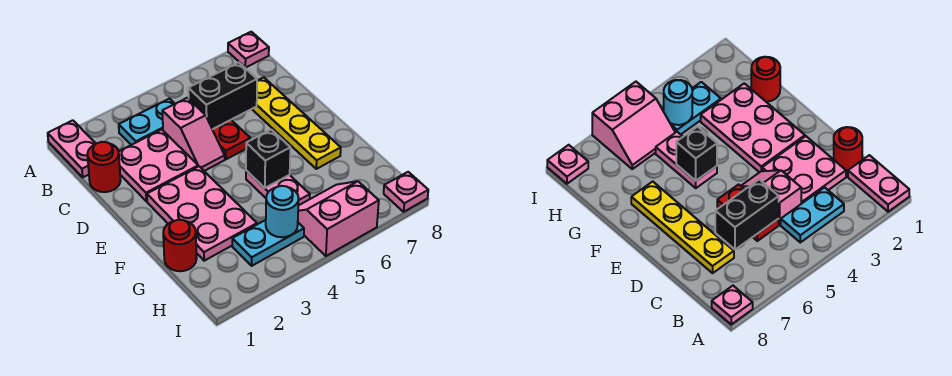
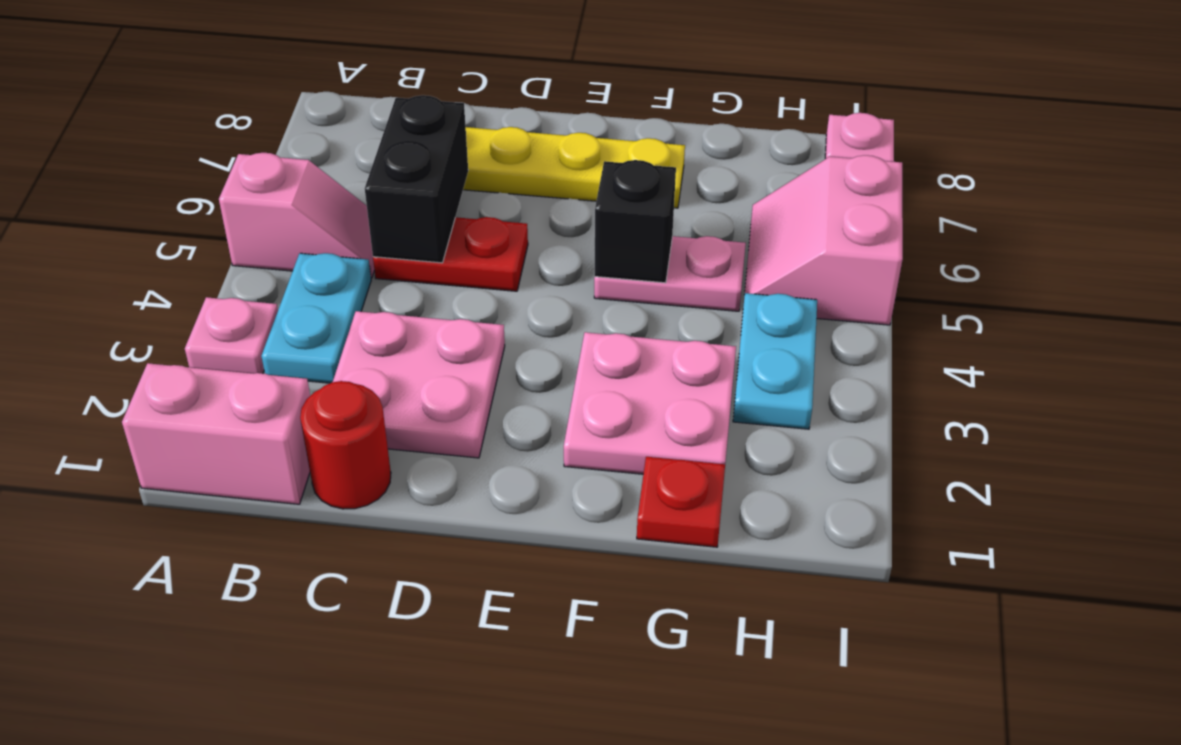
pink 1x2 plate [48,120,96,177] -> pink 1x2 brick [122,363,310,504]
pink 1x1 plate [228,32,269,68] -> pink 1x1 plate moved to [185,297,278,374]
pink 1x2 slope [162,98,225,171] -> pink 1x2 slope moved to [219,153,375,278]
pink 2x3 plate [147,166,257,261] -> pink 2x2 plate [564,332,736,474]
red 1x1 round brick [163,220,197,271] -> red 1x1 plate [637,457,725,547]
cyan 1x1 round brick [266,186,299,237] -> none

